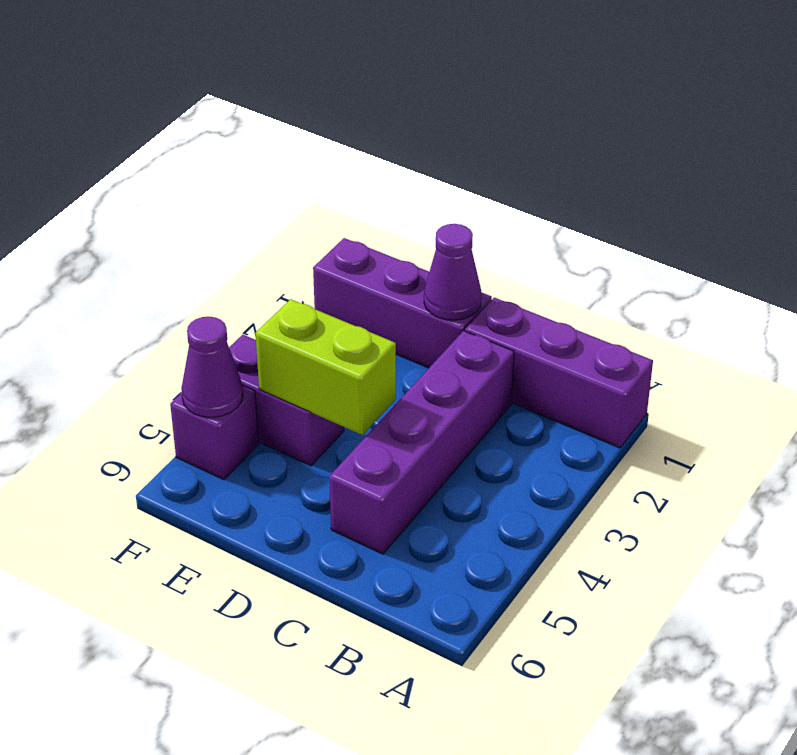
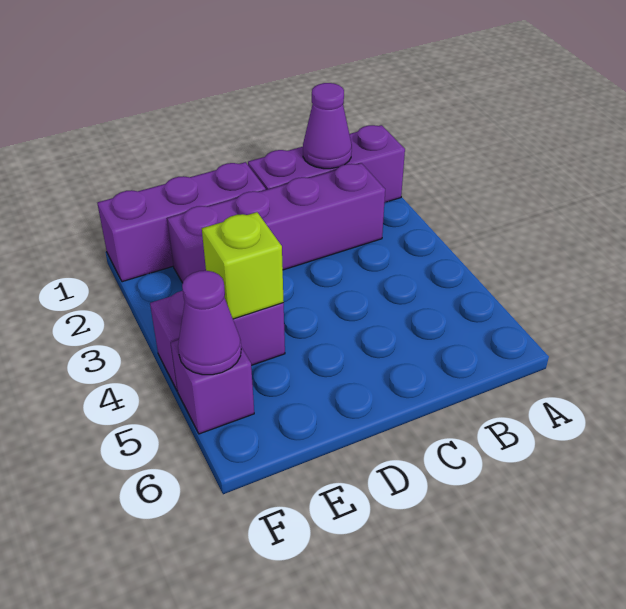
purple 1x4 brick [329,331,514,554] -> purple 1x4 brick turned to [167,163,385,283]
purple 1x1 cone [424,224,481,320] -> purple 1x1 cone moved to [303,83,352,169]
lime 1x2 brick [255,299,396,435] -> lime 1x1 brick [202,212,284,319]

